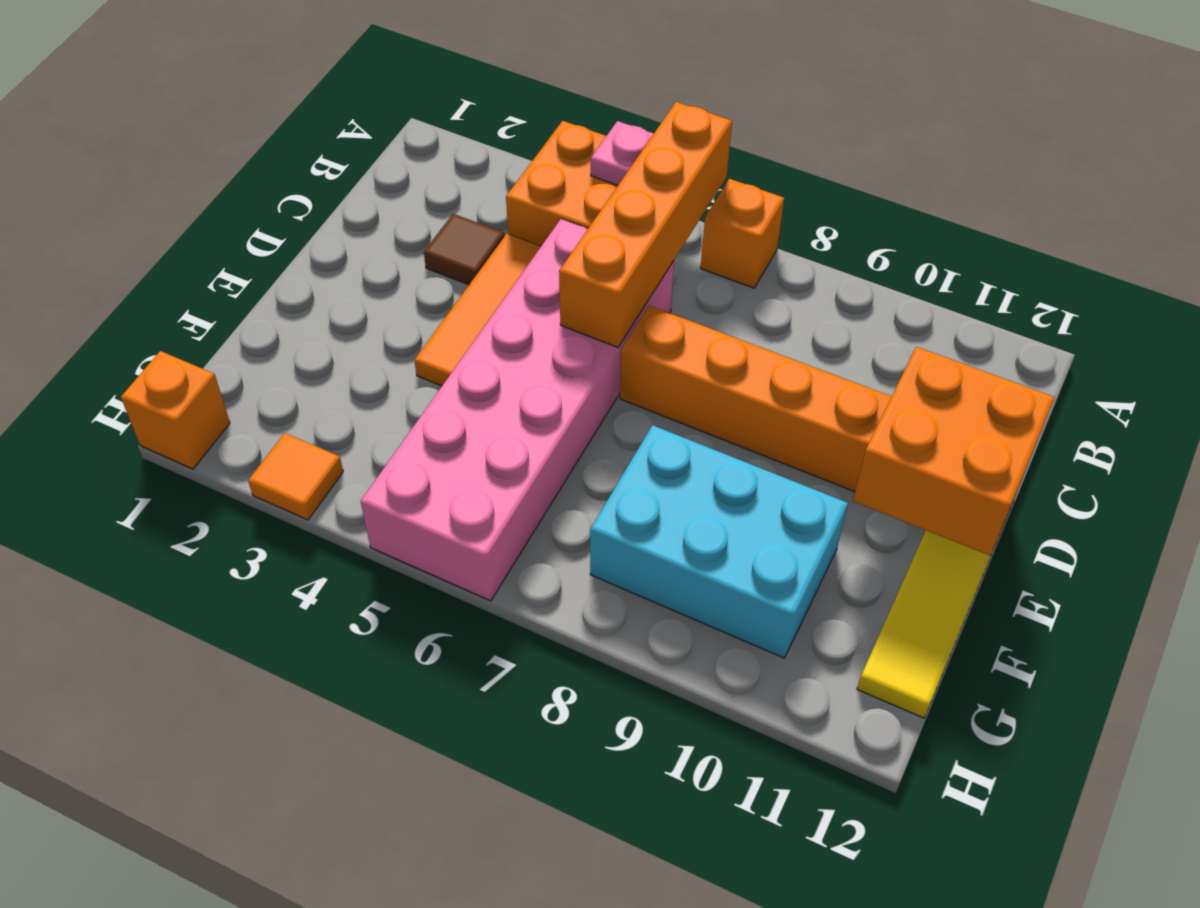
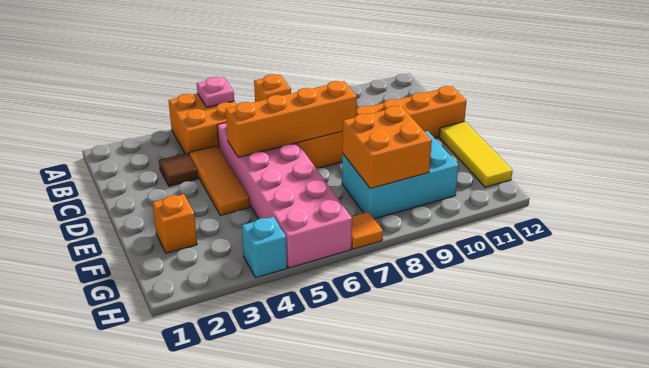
orange 1x4 brick [559,102,732,347] -> orange 1x4 brick turned to [226,81,357,157]
orange 2x2 brick [853,347,1055,555] -> orange 2x2 brick moved to [342,106,432,189]
orange 1x1 brick [121,351,230,469] -> orange 1x1 brick moved to [152,194,197,253]
orange 1x1 tile [248,433,343,520] -> orange 1x1 tile moved to [351,212,383,249]
none -> cyan 1x1 brick [242,217,287,278]

